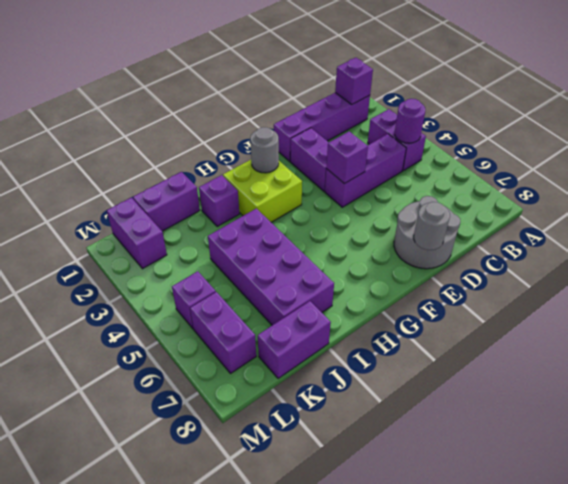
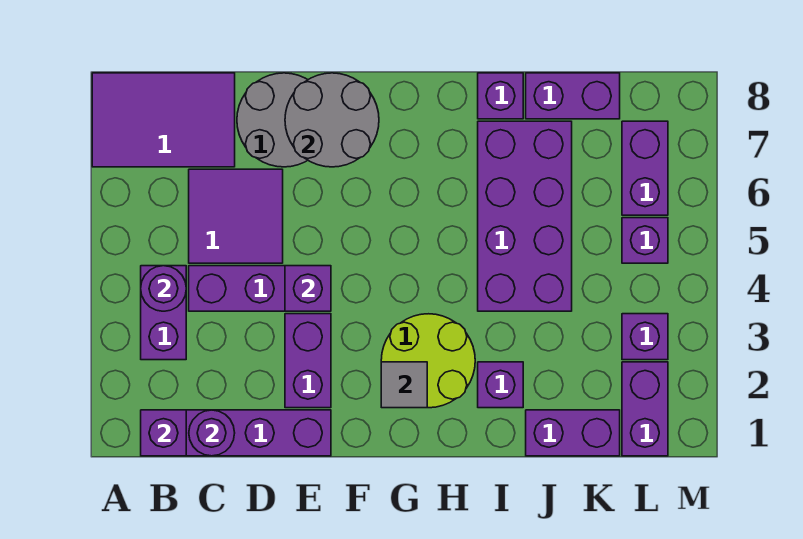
none -> purple 2x3 tile [92,73,235,167]
none -> purple 1x1 round brick [189,410,235,456]
none -> purple 2x2 tile [189,169,283,263]
grey 1x1 round brick [414,202,450,250] -> grey 2x2 round brick [285,73,379,167]
lime 2x2 brick [223,160,302,222] -> lime 2x2 round brick [381,314,475,408]
grey 1x1 round brick [250,127,279,173] -> grey 1x1 tile [381,362,427,408]
none -> purple 1x1 brick [478,73,523,119]
none -> purple 1x1 brick [622,314,668,360]

